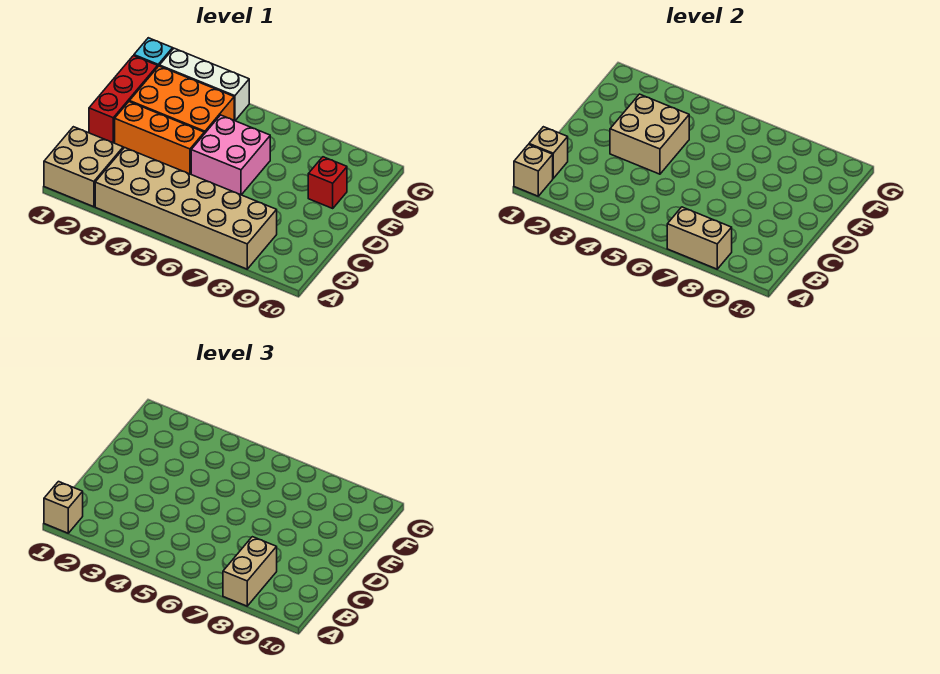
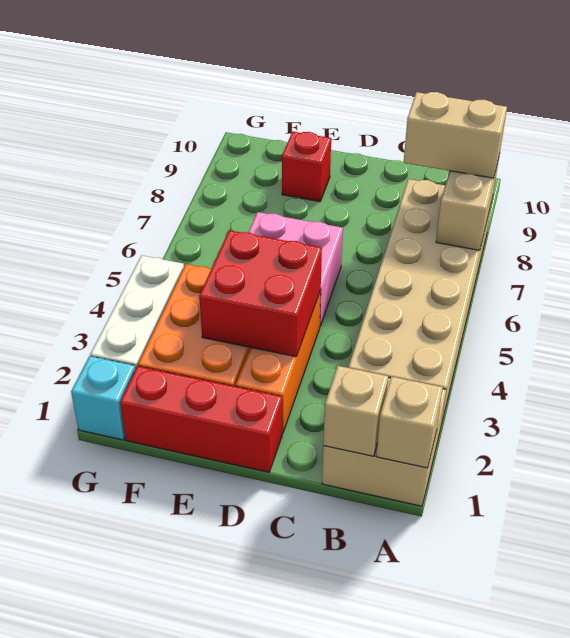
tan 1x1 brick [44,482,83,533] -> none
tan 2x2 brick [610,94,689,174] -> red 2x2 brick [199,230,322,357]

